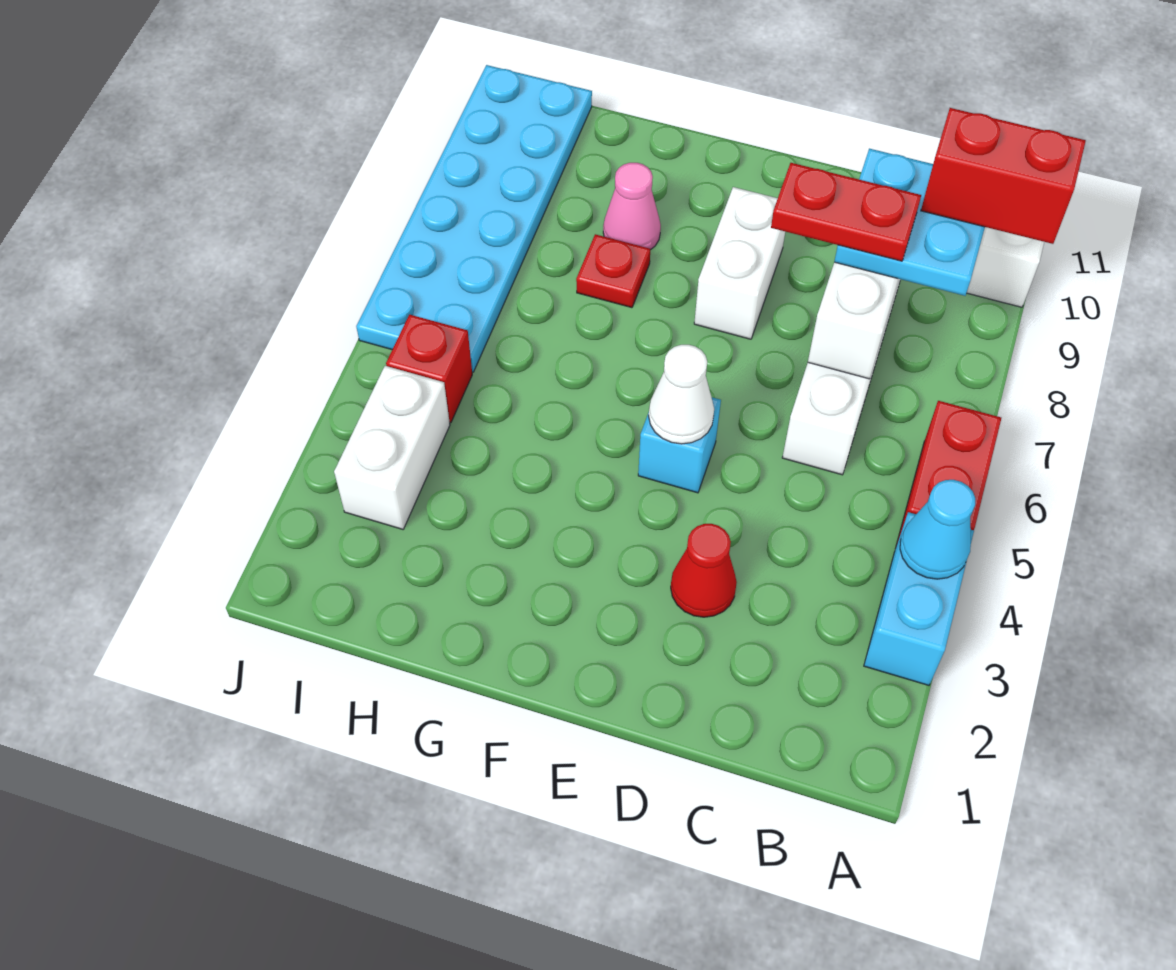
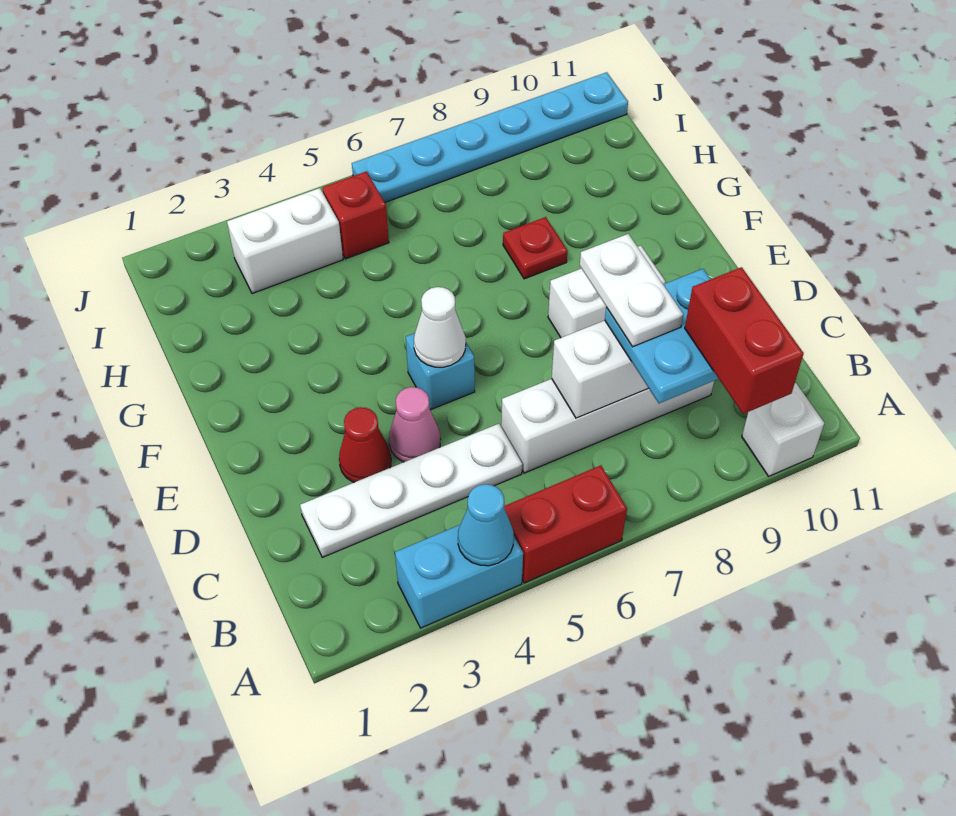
none -> white 1x4 plate [300,424,522,557]
red 1x2 plate [771,163,921,261] -> white 1x2 plate [580,234,683,347]
pink 1x1 cone [603,163,661,250] -> pink 1x1 cone moved to [389,387,441,462]
cyan 2x6 plate [356,65,592,372] -> cyan 1x6 plate [352,72,628,202]

